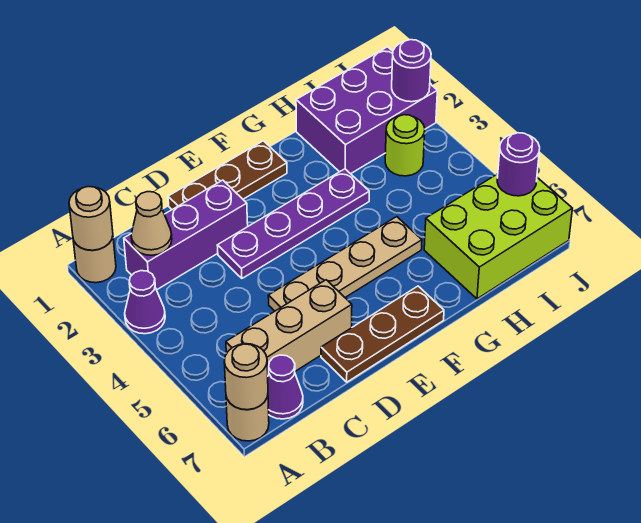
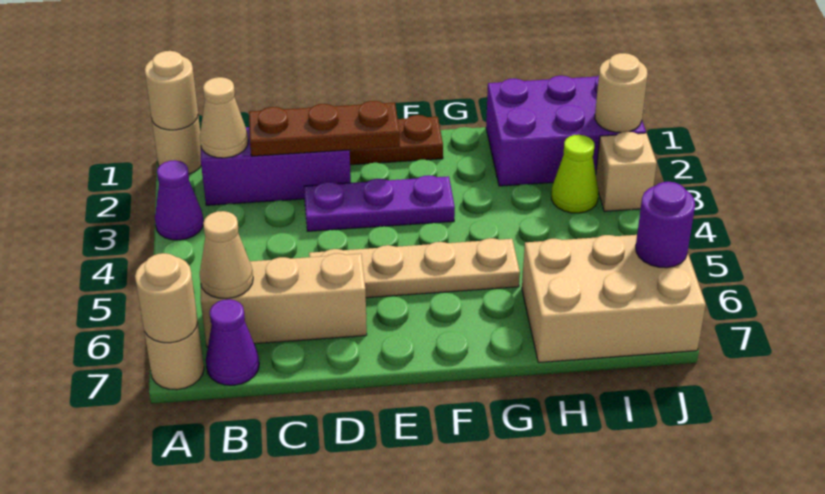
none -> tan 1x1 cone [200,211,253,299]
purple 1x4 plate [217,169,369,278] -> purple 1x3 plate [304,175,455,231]
brown 1x3 plate [321,286,444,382] -> brown 1x3 plate moved to [249,101,400,156]
lime 2x3 brick [424,174,572,299] -> tan 2x3 brick [522,235,706,363]
lime 1x1 round brick [385,115,425,176] -> lime 1x1 cone [551,135,598,213]
purple 1x1 round brick [392,40,431,102] -> tan 1x1 round brick [595,53,648,133]
none -> tan 1x1 brick [596,132,657,211]

